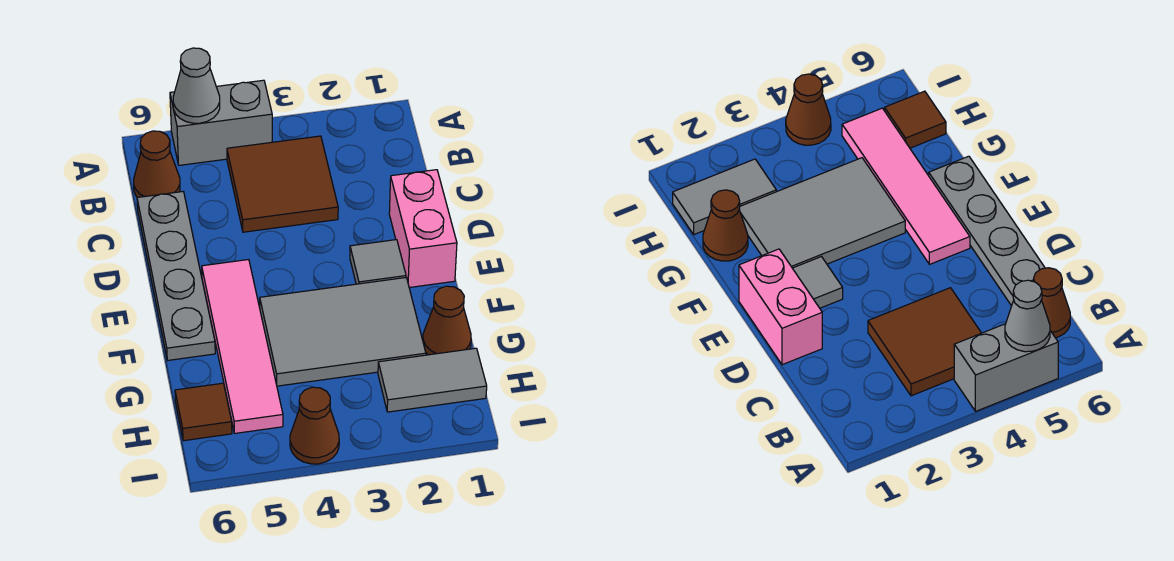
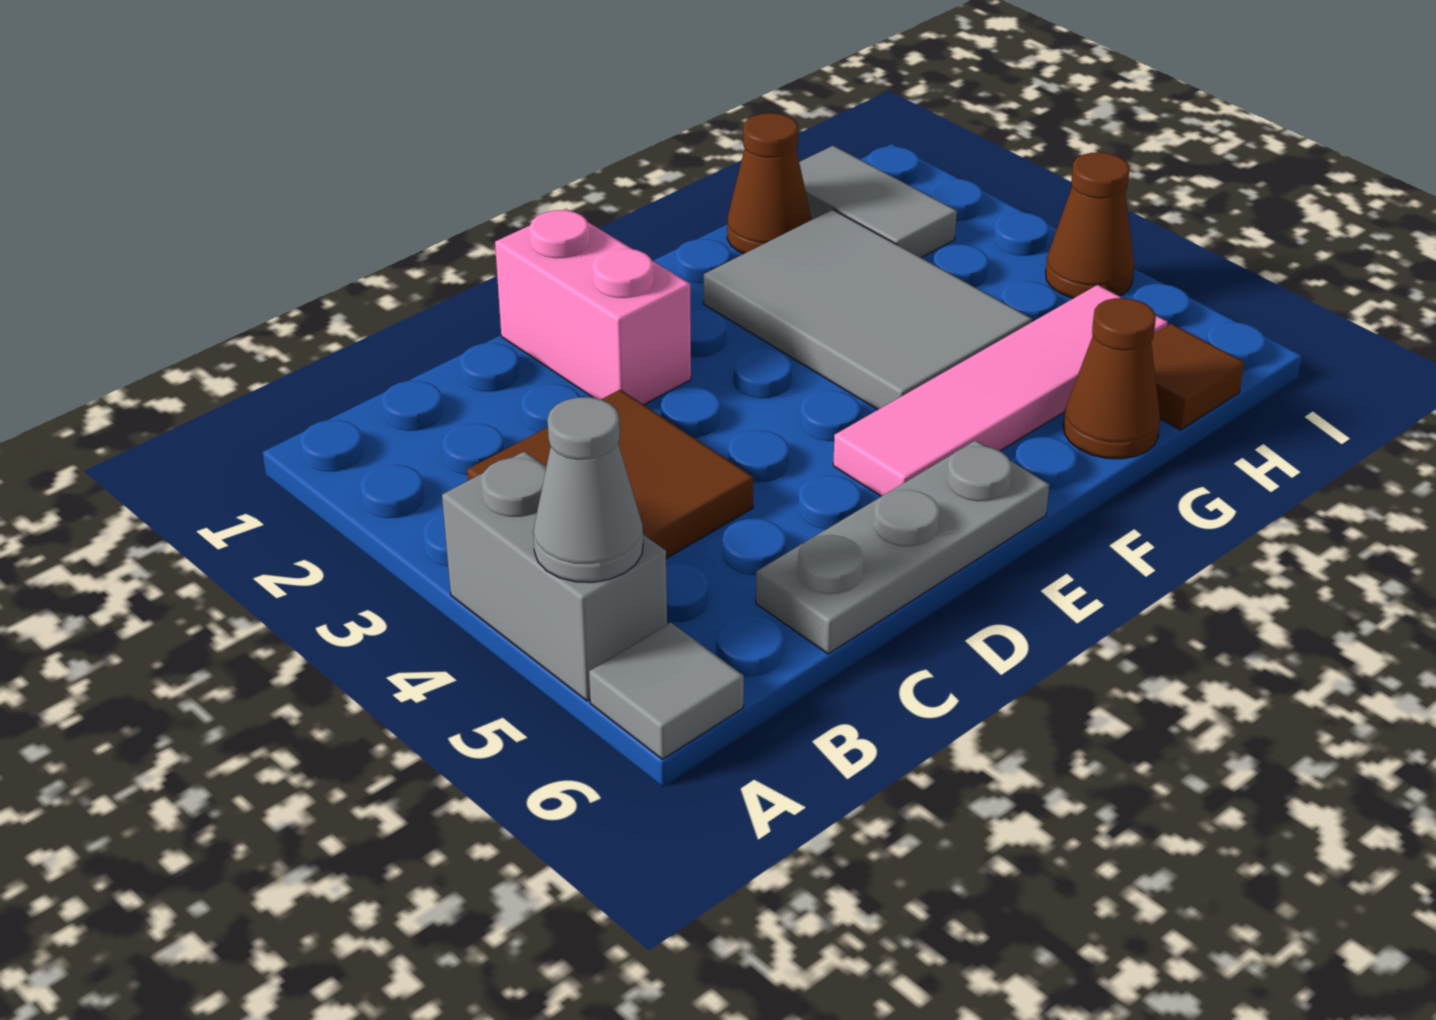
brown 1x1 cone [134,131,180,198] -> brown 1x1 cone moved to [1063,298,1160,459]
grey 1x4 plate [137,192,215,360] -> grey 1x3 plate [756,440,1049,654]
pink 1x2 brick [389,170,457,288] -> pink 1x2 brick turned to [495,209,691,405]
grey 1x1 tile [350,240,406,284] -> grey 1x1 tile moved to [589,622,744,759]

